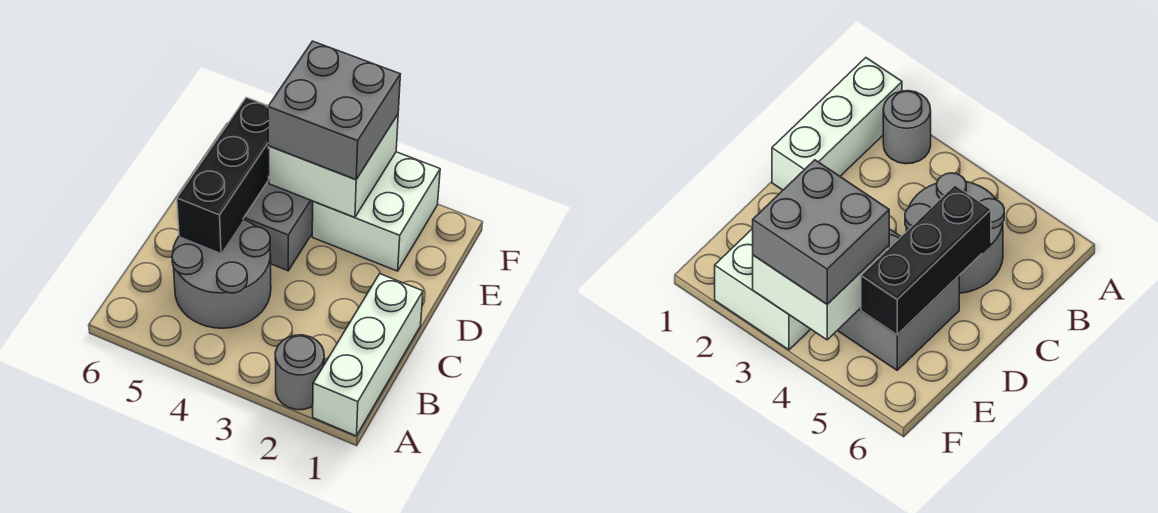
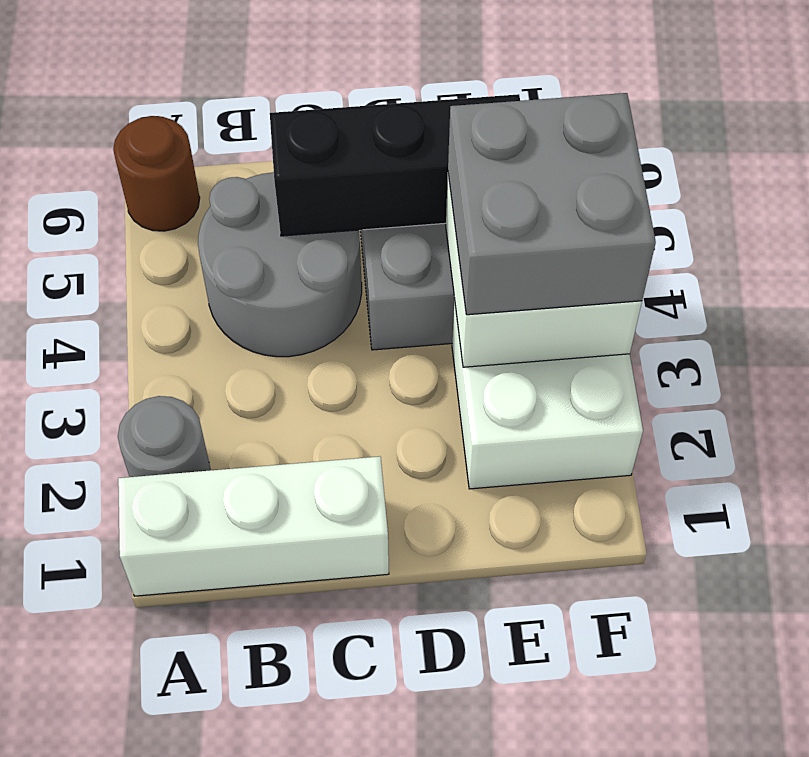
none -> brown 1x1 round brick [113,116,200,231]

